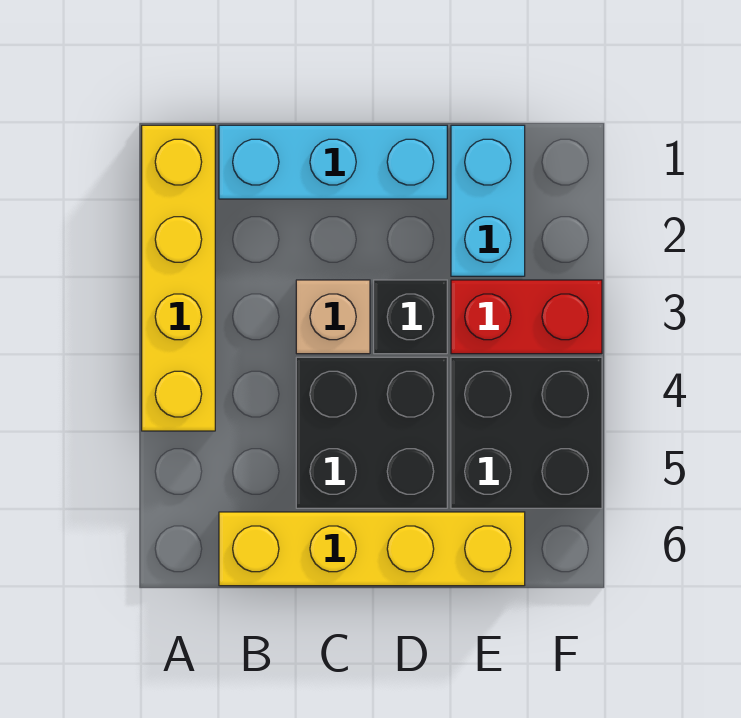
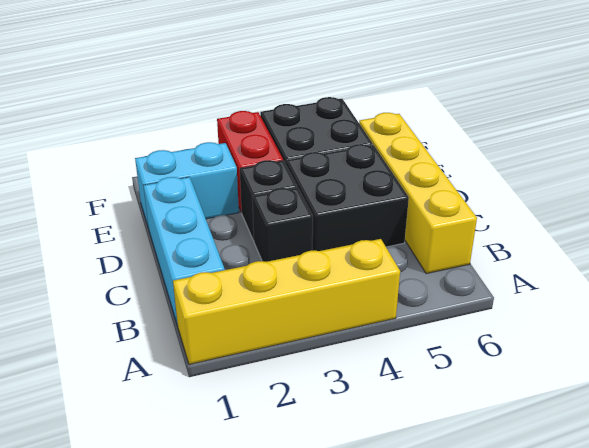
tan 1x1 brick [296,280,370,354] -> black 1x1 brick [252,188,313,262]

